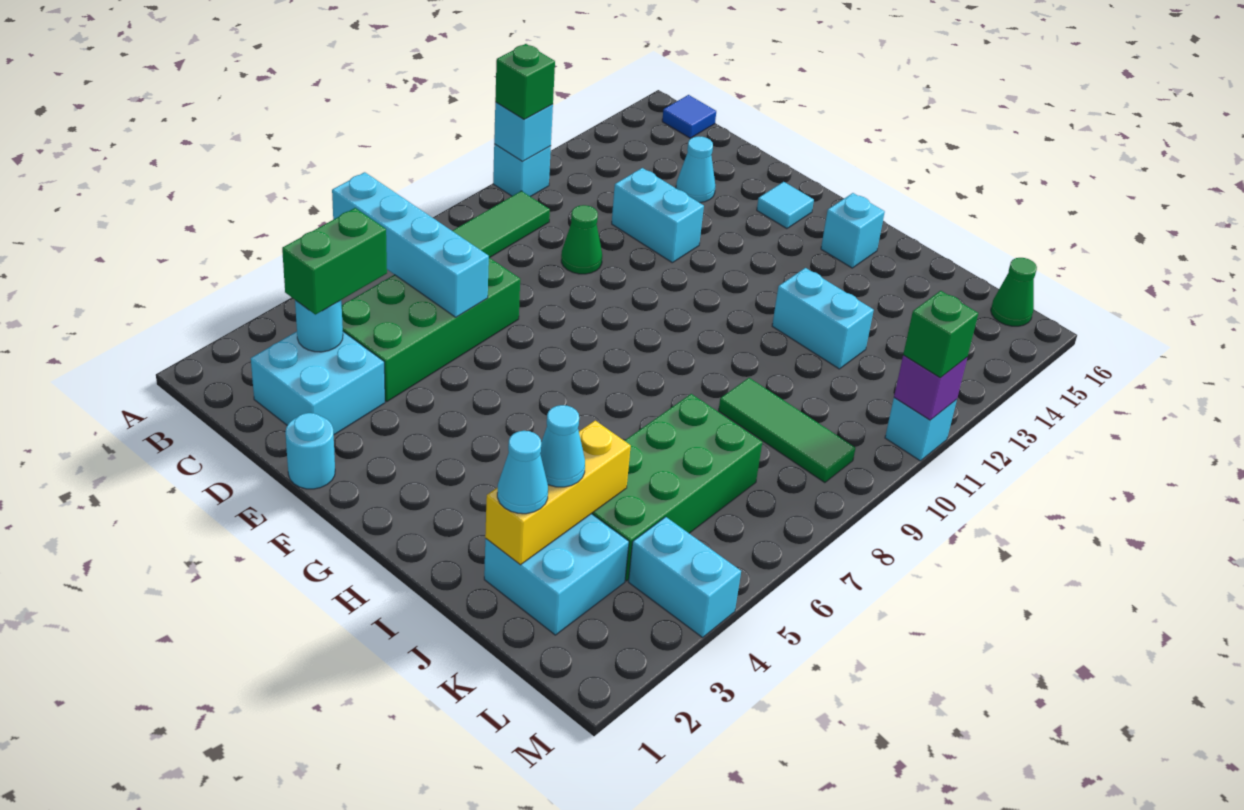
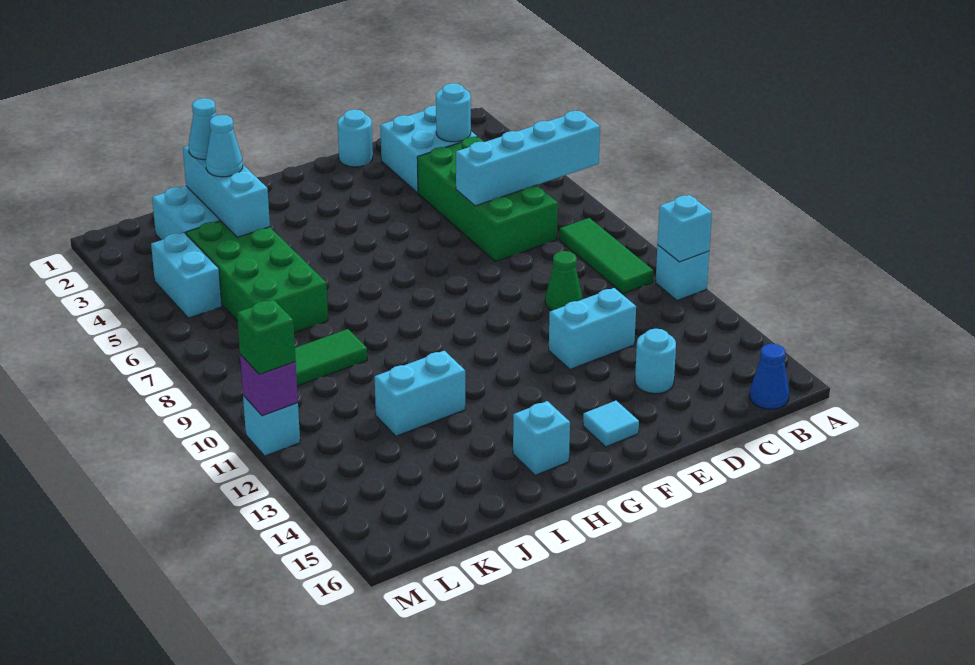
green 1x1 brick [495,44,555,119] -> none
blue 1x1 tile [662,95,716,138] -> blue 1x1 cone [749,344,789,409]
green 1x2 brick [282,208,387,315] -> none
cyan 1x1 cone [676,136,715,203] -> cyan 1x1 round brick [635,329,676,394]
yellow 1x3 brick [485,421,631,565] -> cyan 1x3 brick [183,146,270,237]
cyan 1x2 brick [629,517,741,638] -> cyan 1x2 brick turned to [151,233,222,318]
green 1x1 cone [991,258,1037,326] -> none

